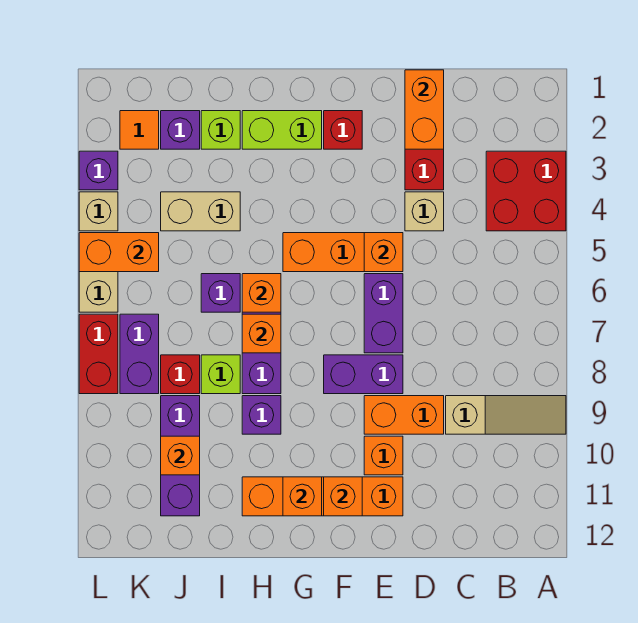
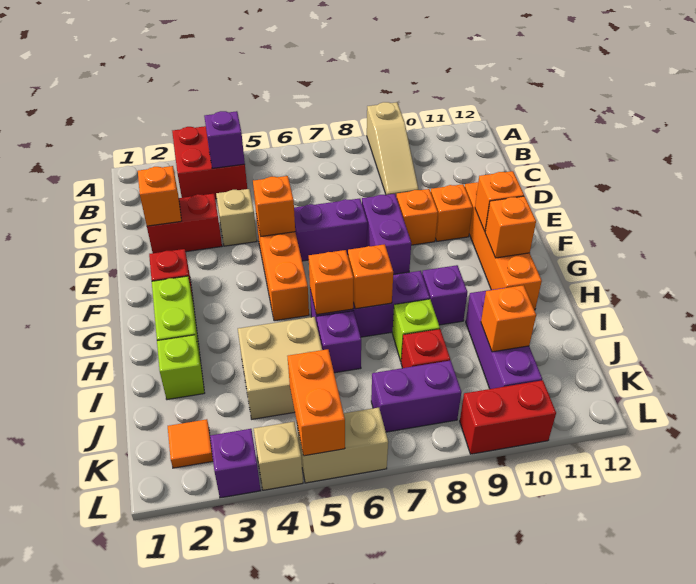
tan 1x3 slope [446,396,566,434] -> tan 1x3 slope turned to [367,102,419,196]
orange 1x2 brick [405,70,444,149] -> orange 1x1 brick [137,166,181,226]
orange 1x2 brick [364,396,444,434] -> orange 1x1 brick [396,189,438,245]
tan 1x2 brick [161,192,240,231] -> tan 2x2 brick [238,317,322,419]
purple 1x1 brick [161,111,200,149] -> purple 1x1 brick moved to [204,111,245,169]
purple 1x3 brick [161,396,200,516] -> purple 1x3 brick turned to [466,288,542,389]
red 1x2 brick [79,314,118,394] -> red 1x2 brick moved to [460,380,556,454]

